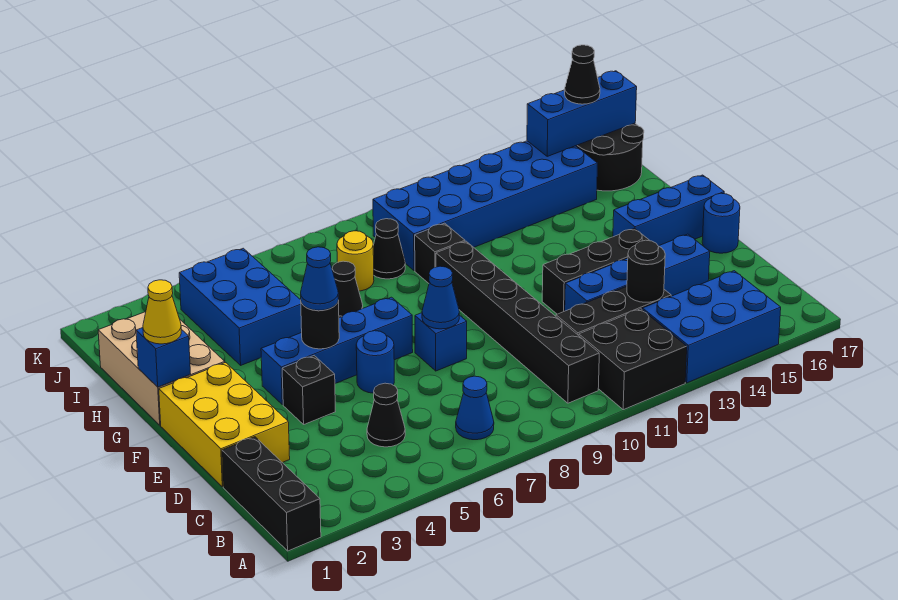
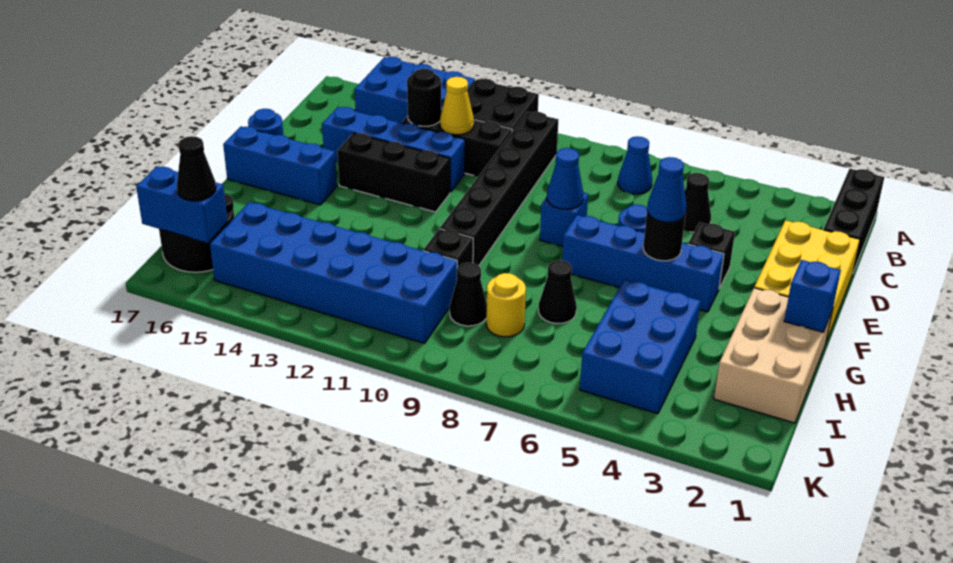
yellow 1x1 cone [143,280,181,344] -> yellow 1x1 cone moved to [440,77,474,135]
blue 1x3 brick [527,71,637,156] -> blue 1x2 brick [136,166,228,243]

